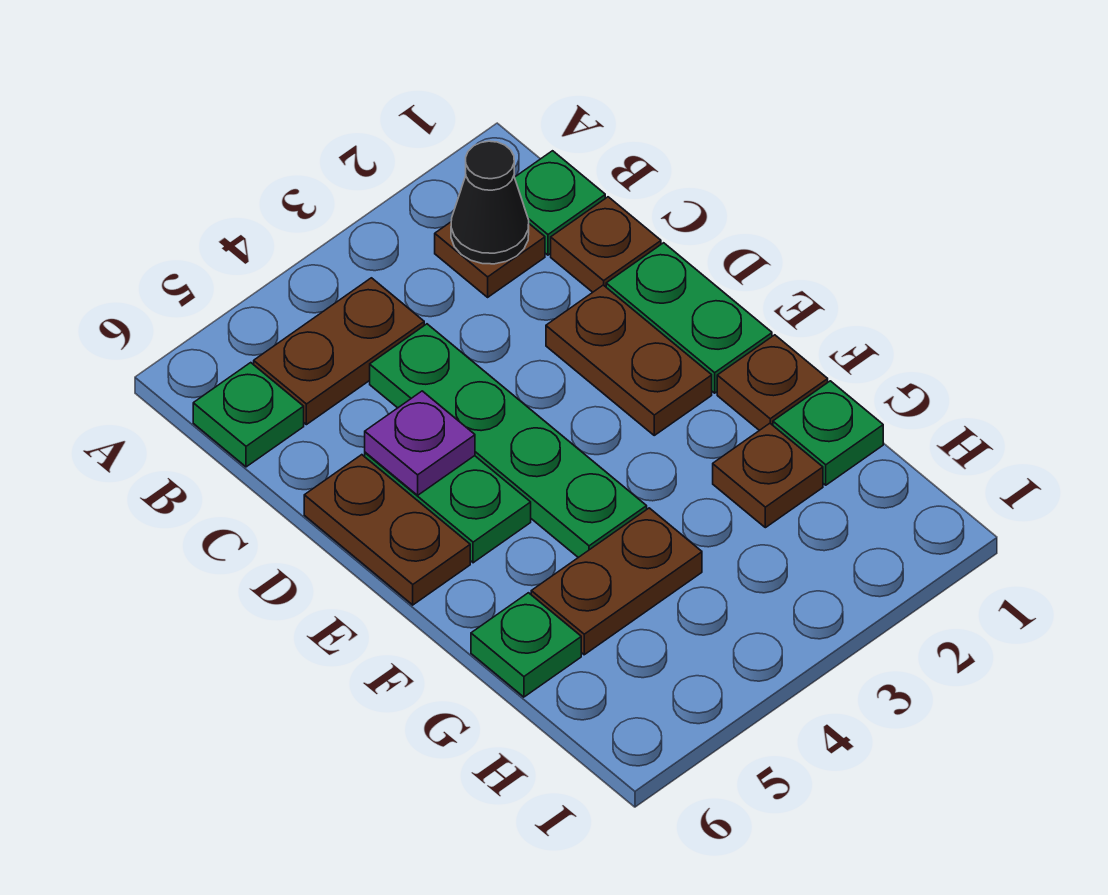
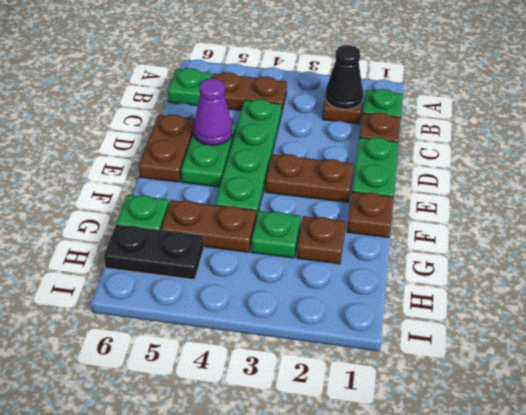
brown 1x2 plate [546,285,712,435] -> brown 1x2 plate turned to [265,154,354,202]
purple 1x1 plate [365,391,475,495] -> purple 1x1 cone [193,78,232,145]
green 1x1 plate [773,381,883,485] -> green 1x1 plate moved to [251,211,301,258]
none -> black 1x2 plate [104,225,204,280]

